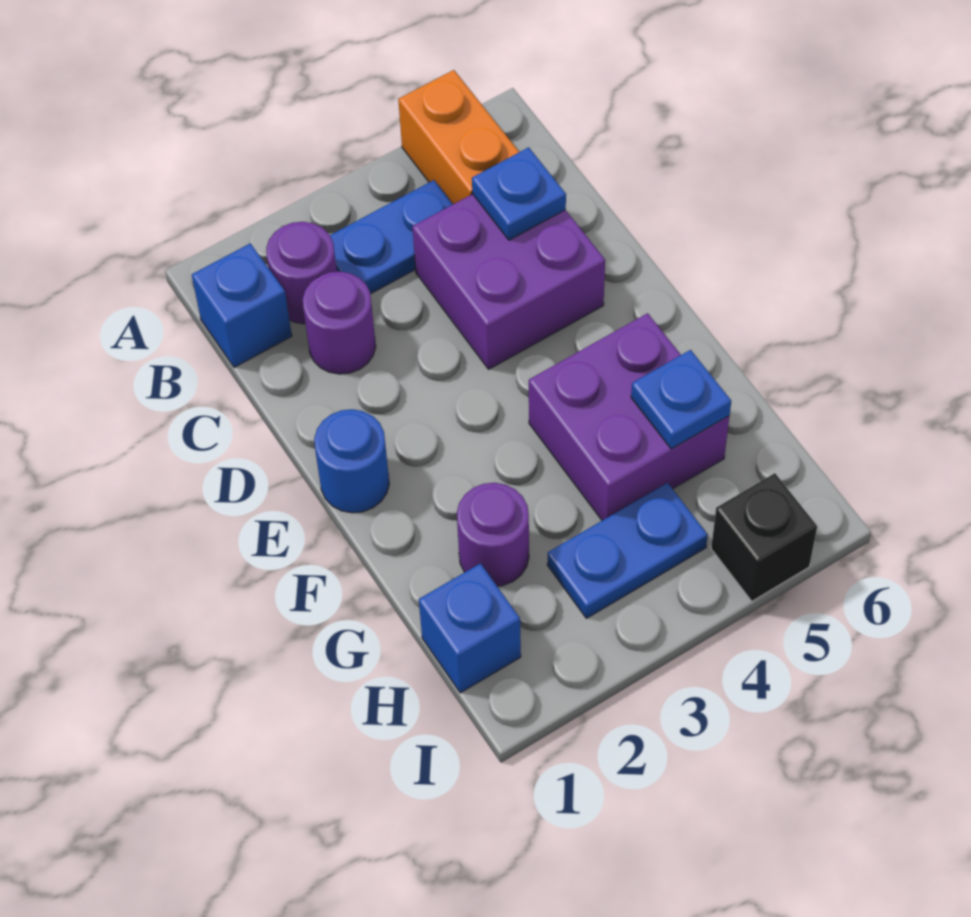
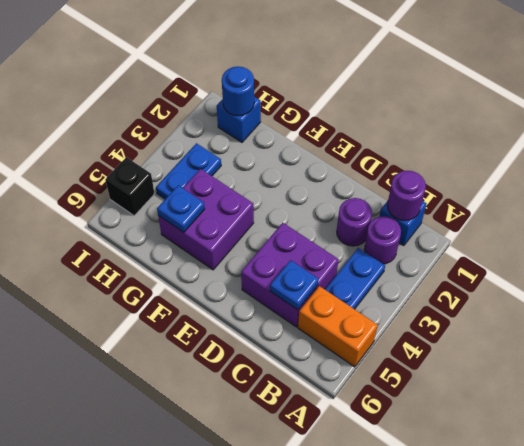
blue 1x1 round brick [314,409,389,513] -> blue 1x1 round brick moved to [222,67,254,116]
purple 1x1 round brick [457,483,529,586] -> purple 1x1 round brick moved to [387,171,426,221]

